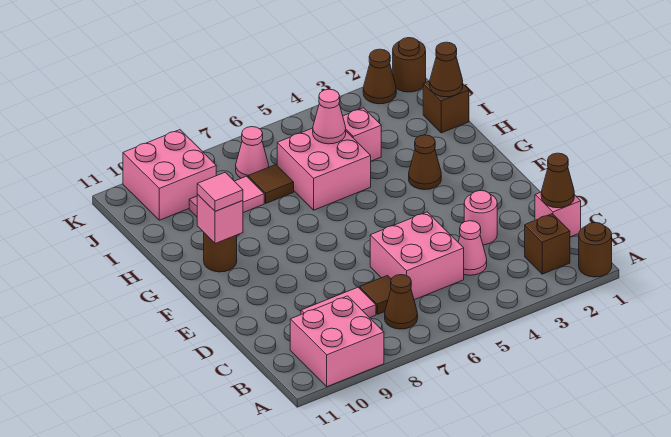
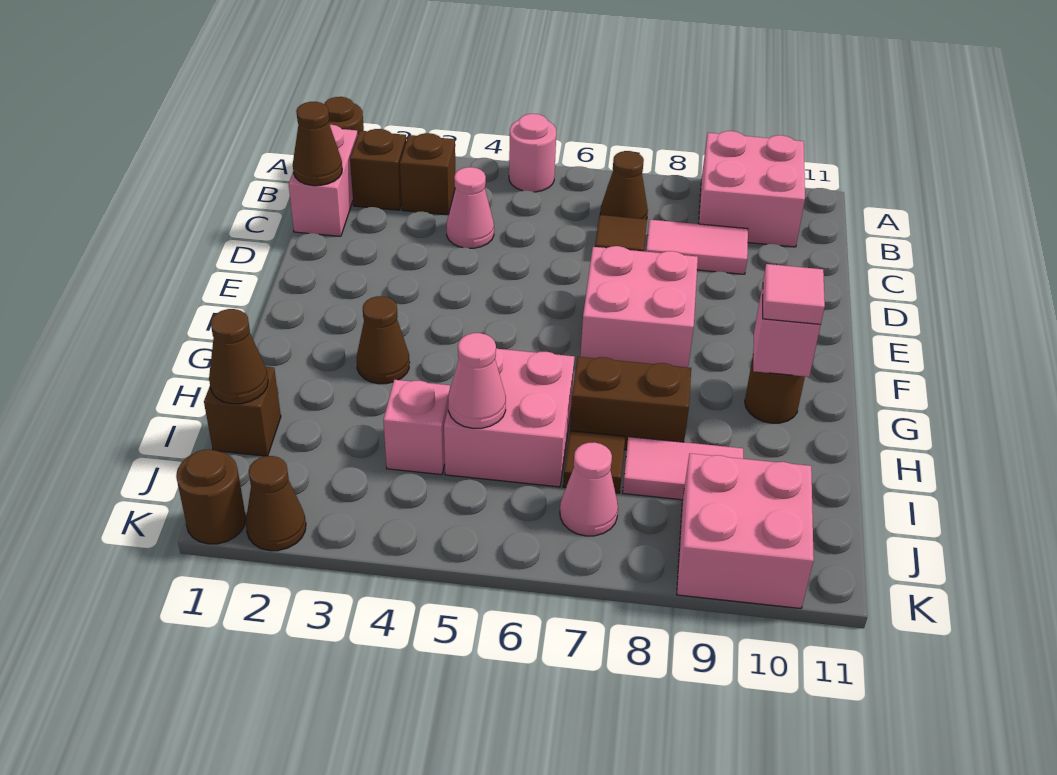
none -> brown 1x1 brick [400,133,455,215]
pink 1x1 brick [535,192,581,237] -> pink 1x2 brick [289,125,358,236]
pink 2x2 brick [370,212,464,300] -> pink 2x2 brick moved to [580,246,698,367]
pink 1x1 round brick [464,190,497,245] -> pink 1x1 round brick moved to [509,114,556,192]
none -> brown 1x2 brick [570,357,691,450]

